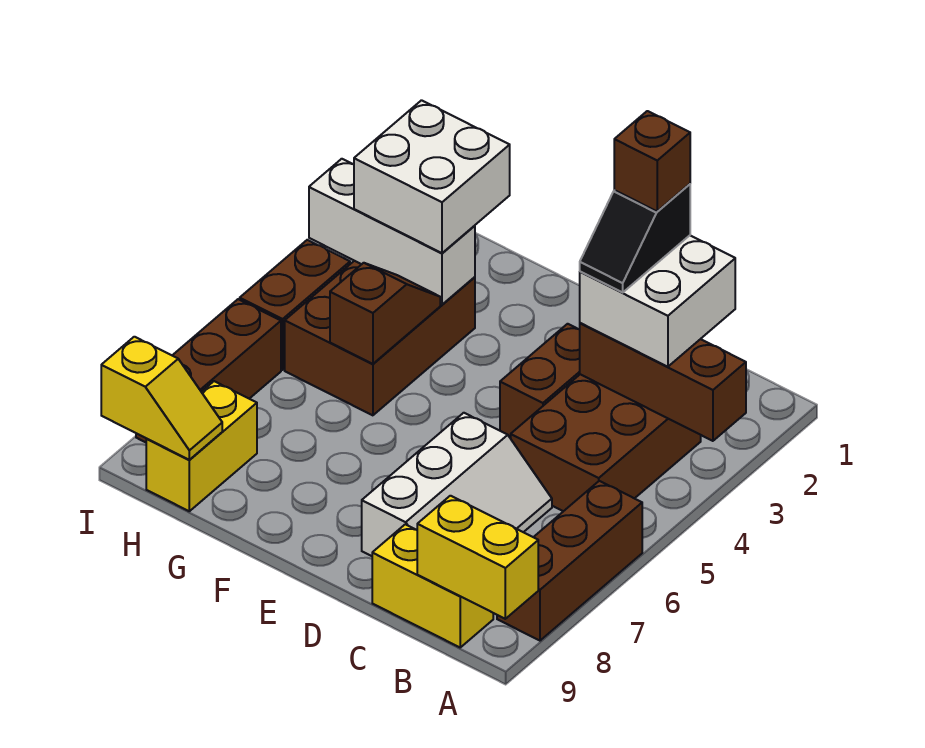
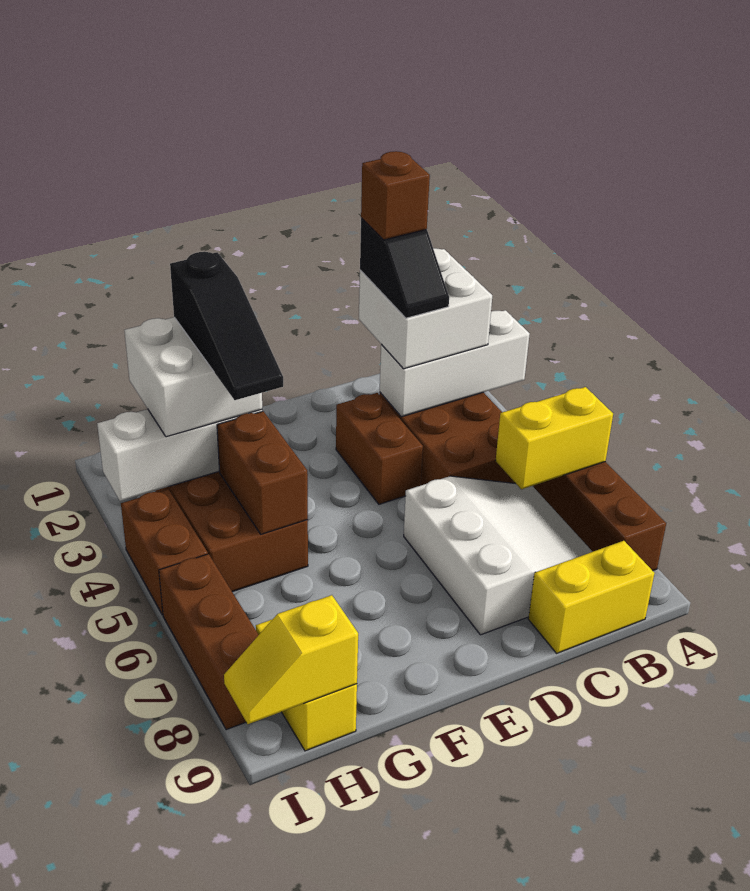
brown 1x3 brick [580,323,746,441] -> white 1x3 brick [380,310,530,417]
yellow 1x2 brick [417,496,538,619] -> yellow 1x2 brick moved to [496,387,613,489]
white 2x3 slope [362,413,552,556] -> white 3x3 slope [404,476,592,635]
none -> black 1x3 slope [170,252,283,400]
brown 1x2 slope [330,263,440,364] -> brown 1x2 brick [217,411,308,534]
yellow 1x2 slope [101,337,222,460] -> yellow 1x2 slope turned to [224,595,358,724]

